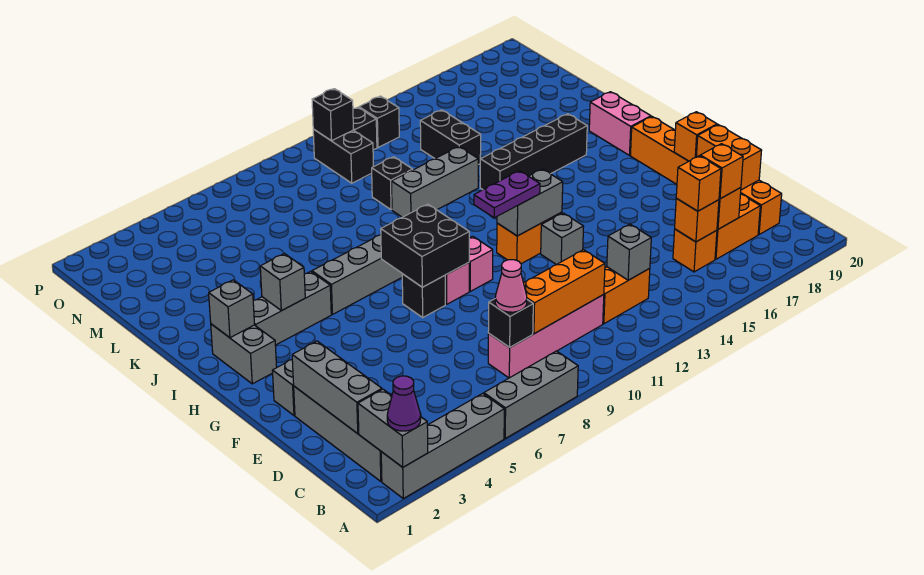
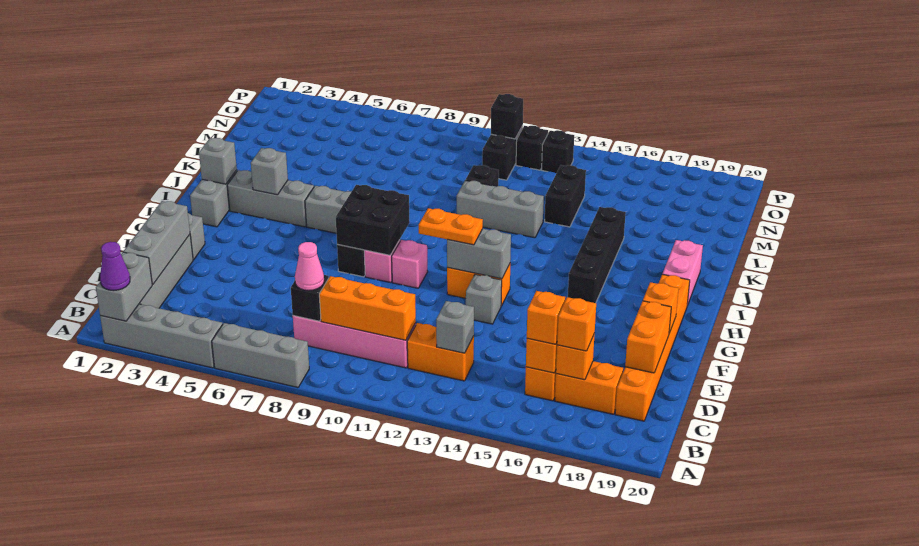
purple 1x2 plate [474,171,540,218] -> orange 1x2 plate [419,208,483,245]
black 1x4 brick [480,114,587,190] -> black 1x4 brick turned to [568,207,626,303]

